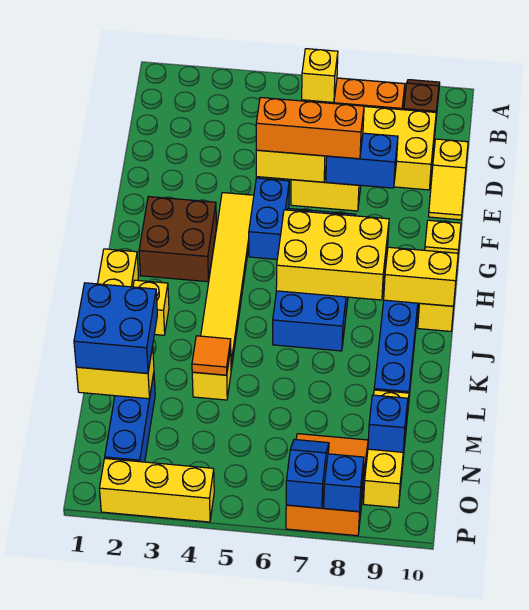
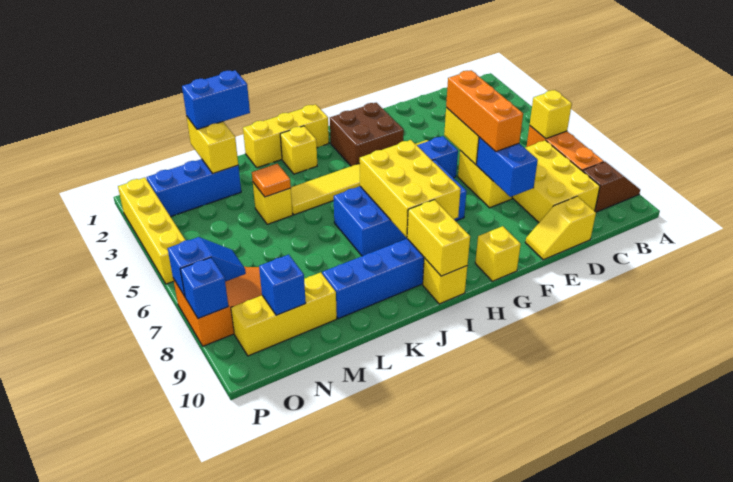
blue 2x2 brick [74,283,157,373] -> blue 1x2 brick [182,70,250,129]
yellow 1x3 brick [99,458,214,522] -> yellow 1x4 brick [118,178,185,284]

